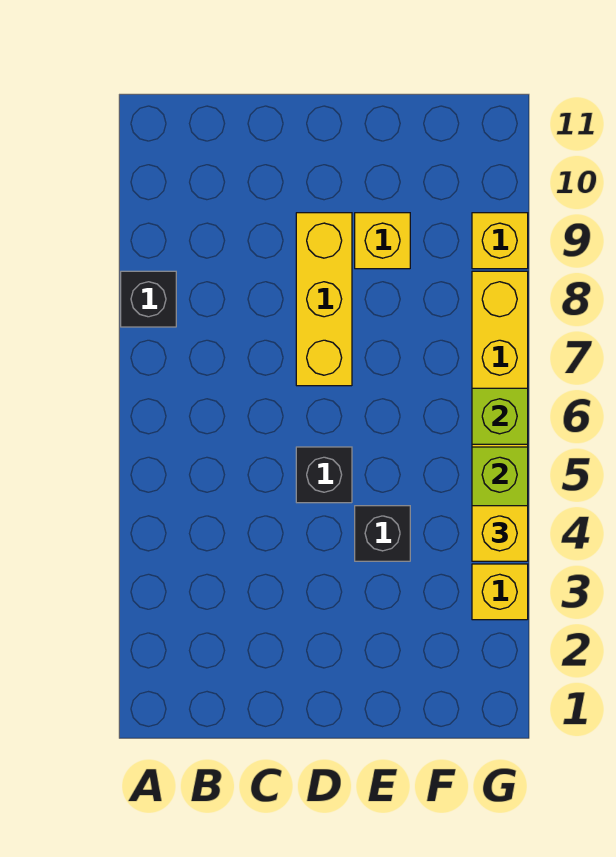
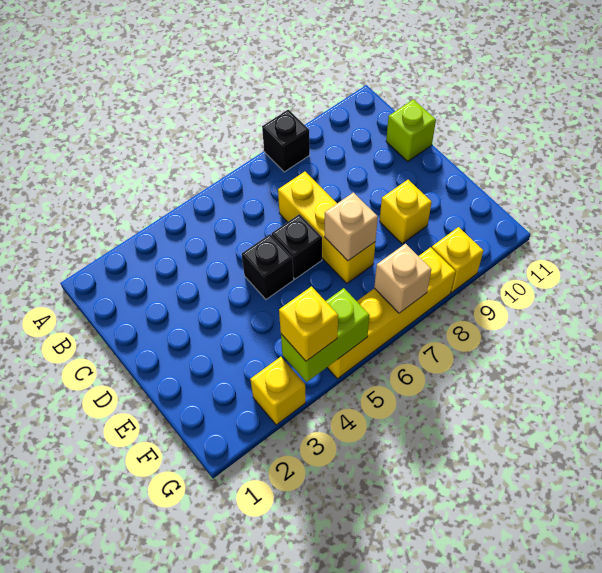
yellow 1x3 brick [296,213,352,386] -> yellow 1x3 brick turned to [278,172,375,283]
black 1x1 brick [355,506,410,561] -> black 1x1 brick moved to [272,214,322,279]
none -> tan 1x1 brick [325,193,378,261]
lime 1x1 brick [472,388,528,444] -> lime 1x1 brick moved to [386,99,436,161]
none -> tan 1x1 brick [374,244,431,313]

